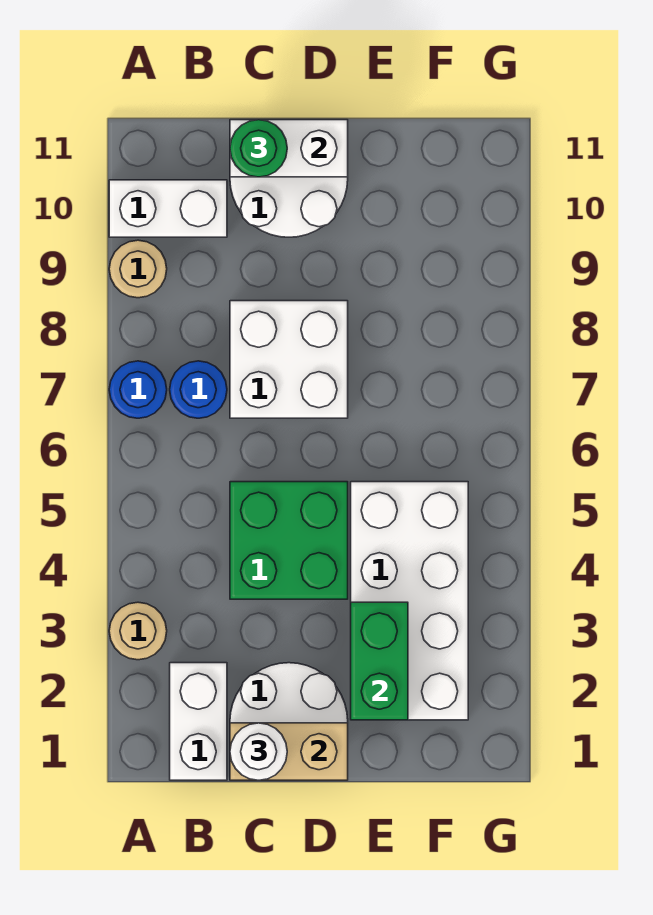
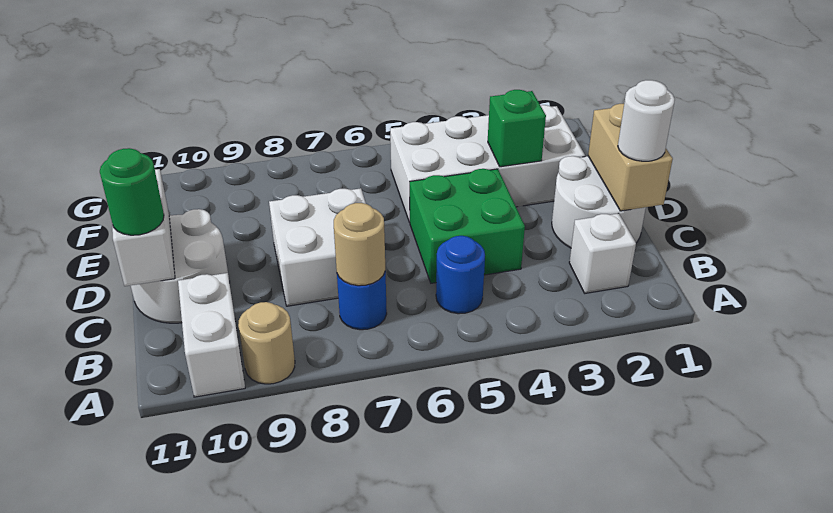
tan 1x1 round brick [109,602,167,660] -> tan 1x1 round brick moved to [334,203,385,286]
blue 1x1 round brick [109,361,167,418] -> blue 1x1 round brick moved to [436,236,485,314]
white 1x2 brick [170,663,227,780] -> white 1x1 brick [569,213,636,293]
green 1x2 brick [351,602,408,720] -> green 1x1 brick [488,90,546,167]

